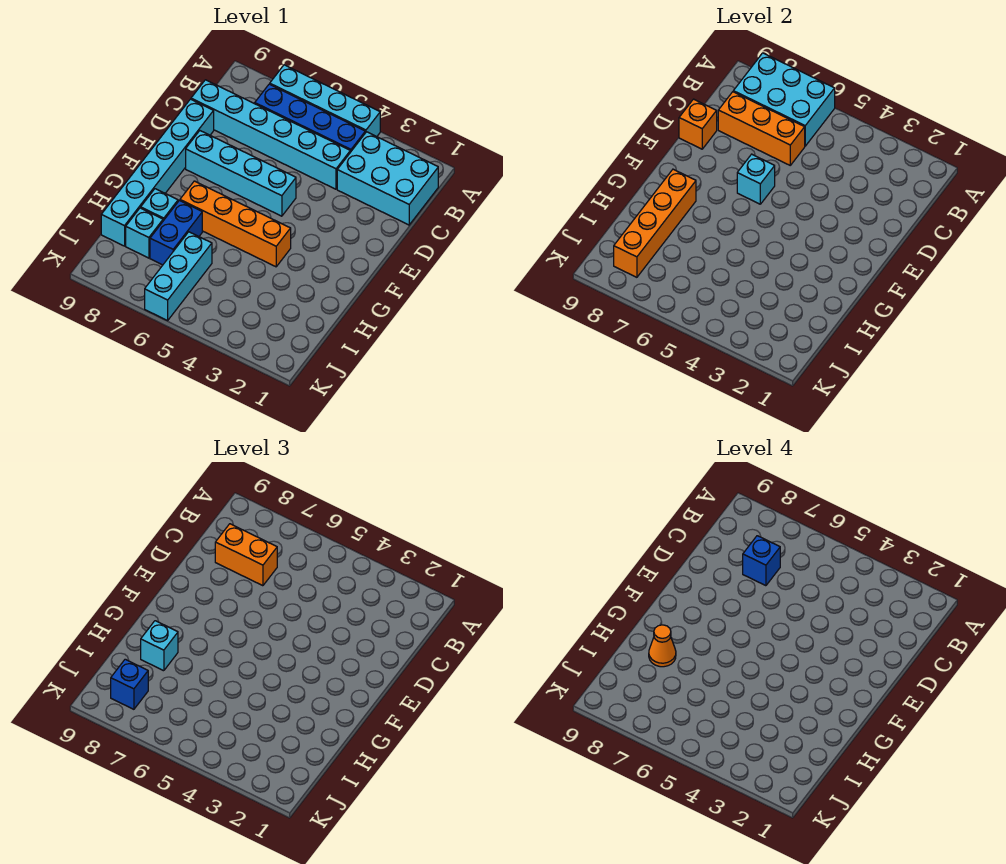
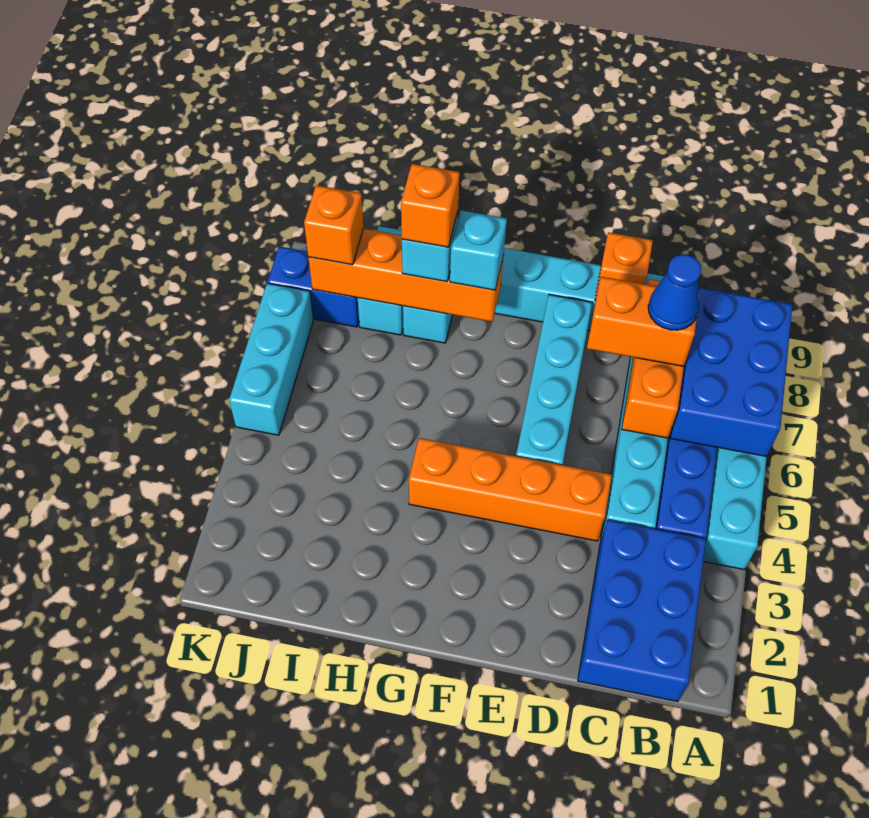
cyan 2x3 brick [733,53,835,146] -> blue 2x3 brick [671,288,792,457]
cyan 2x3 brick [337,132,438,225] -> blue 2x3 brick [578,520,706,702]
orange 1x2 brick [215,524,277,586] -> orange 1x2 brick turned to [587,277,700,366]
blue 1x1 brick [743,536,780,586] -> blue 1x1 cone [648,254,701,330]
cyan 1x1 brick [737,154,775,204] -> cyan 1x1 brick moved to [450,211,507,290]
orange 1x4 brick [180,181,291,267] -> orange 1x4 brick turned to [409,438,612,541]
blue 1x2 brick [150,200,202,265] -> blue 1x2 brick moved to [268,246,359,327]
orange 1x1 cone [649,625,676,667] -> orange 1x1 brick [401,164,460,247]
cyan 1x3 brick [145,232,212,320] -> cyan 1x3 brick turned to [229,283,313,435]
blue 1x1 brick [111,659,148,709] -> orange 1x1 brick [304,185,363,265]

